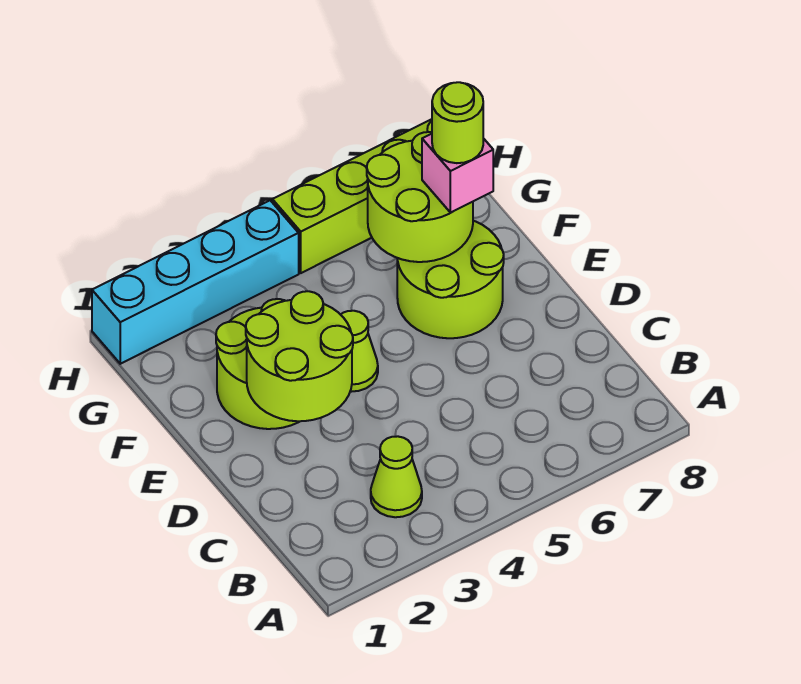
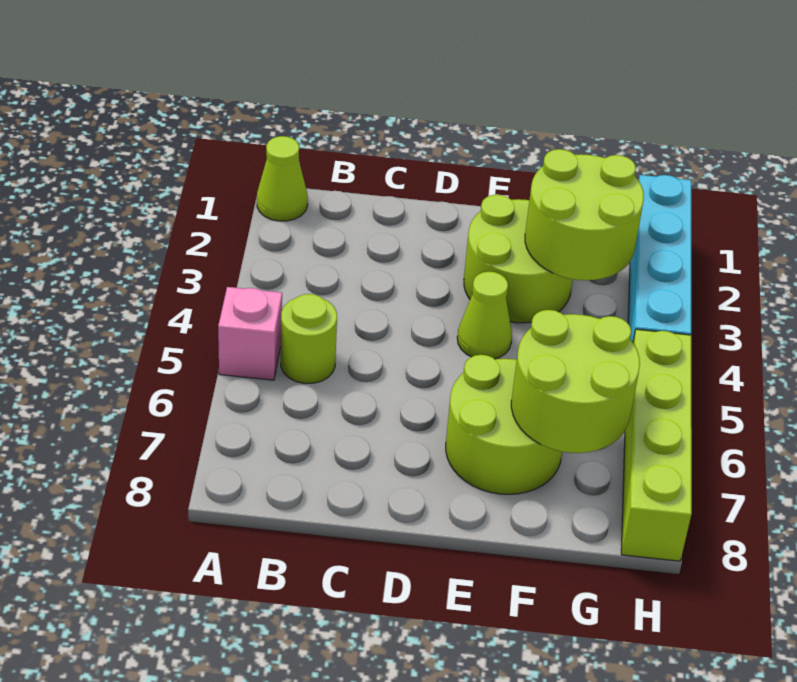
lime 1x1 cone [371,436,422,517] -> lime 1x1 cone moved to [257,136,308,221]
lime 2x2 round brick [246,291,353,421] -> lime 2x2 round brick moved to [525,149,644,280]
pink 1x1 brick [422,134,493,213] -> pink 1x1 brick moved to [218,287,282,380]
lime 1x1 round brick [432,82,483,163] -> lime 1x1 round brick moved to [281,294,337,384]

